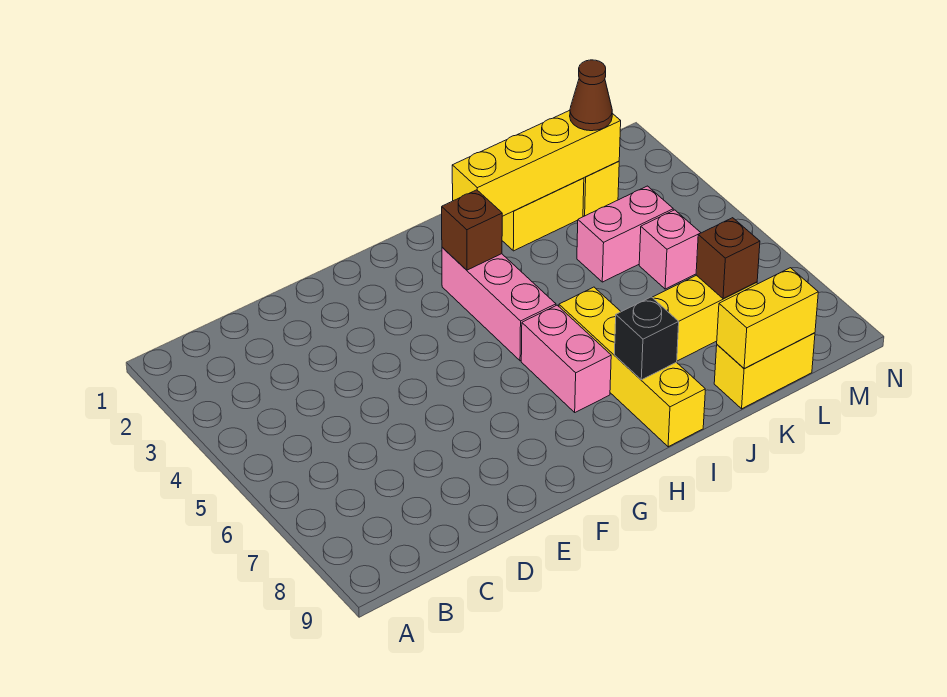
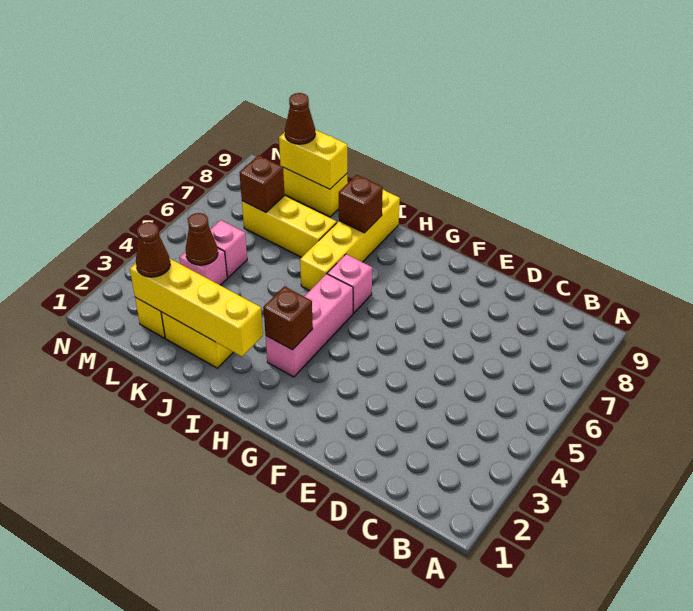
pink 1x2 brick [521,305,611,412] -> pink 1x1 brick [327,254,372,313]
black 1x1 brick [614,297,679,380] -> brown 1x1 brick [339,175,383,233]
pink 1x2 brick [577,186,673,282] -> pink 1x1 brick [180,248,227,285]
none -> brown 1x1 cone [186,213,218,265]
none -> brown 1x1 cone [285,93,315,144]

